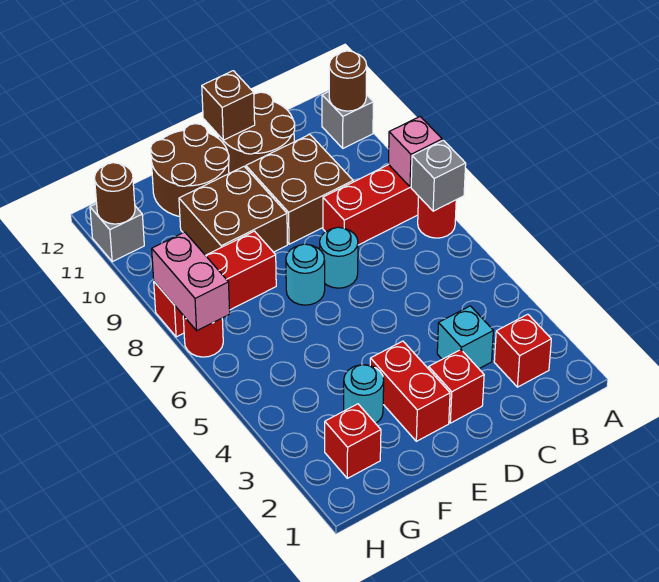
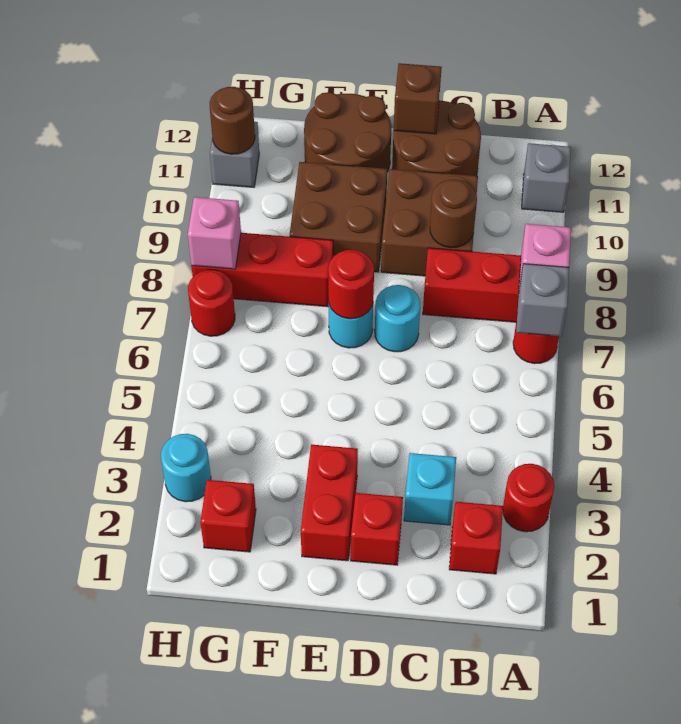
none -> red 1x1 round brick [503,464,554,532]
brown 1x1 round brick [329,51,367,111] -> brown 1x1 round brick moved to [430,179,477,248]
none -> red 1x1 round brick [328,250,374,319]
cyan 1x1 round brick [344,365,384,423] -> cyan 1x1 round brick moved to [161,434,211,502]
pink 1x2 brick [152,232,230,331] -> pink 1x1 brick [188,197,241,269]

